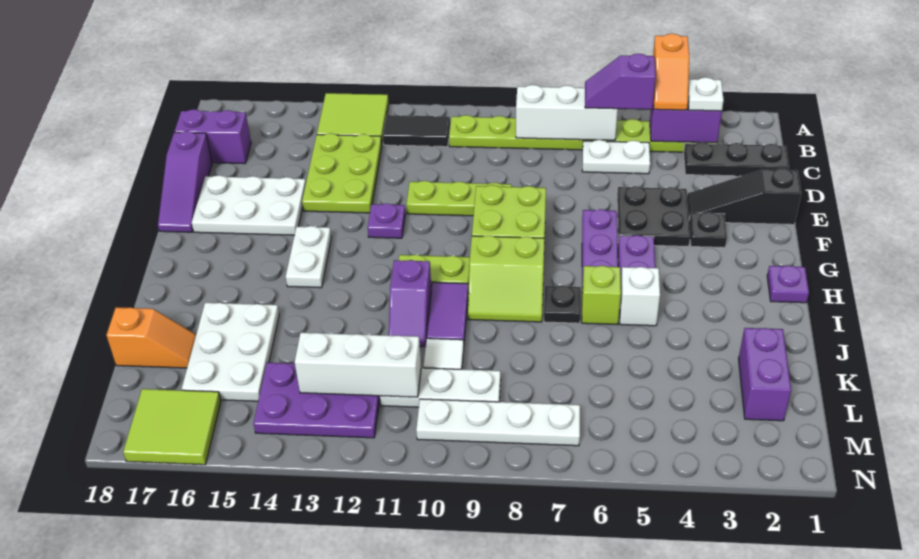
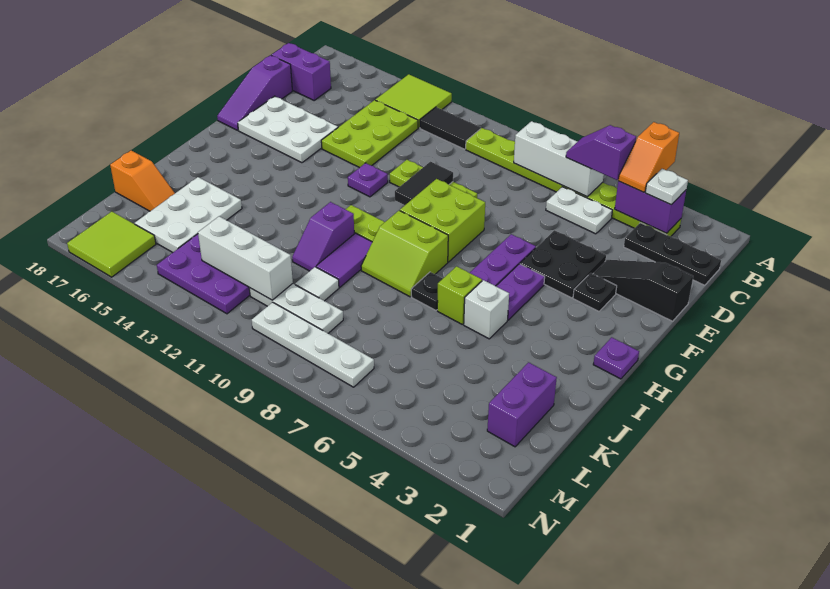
none -> black 1x2 tile [395,162,453,205]
white 1x2 plate [286,226,331,288] -> none

